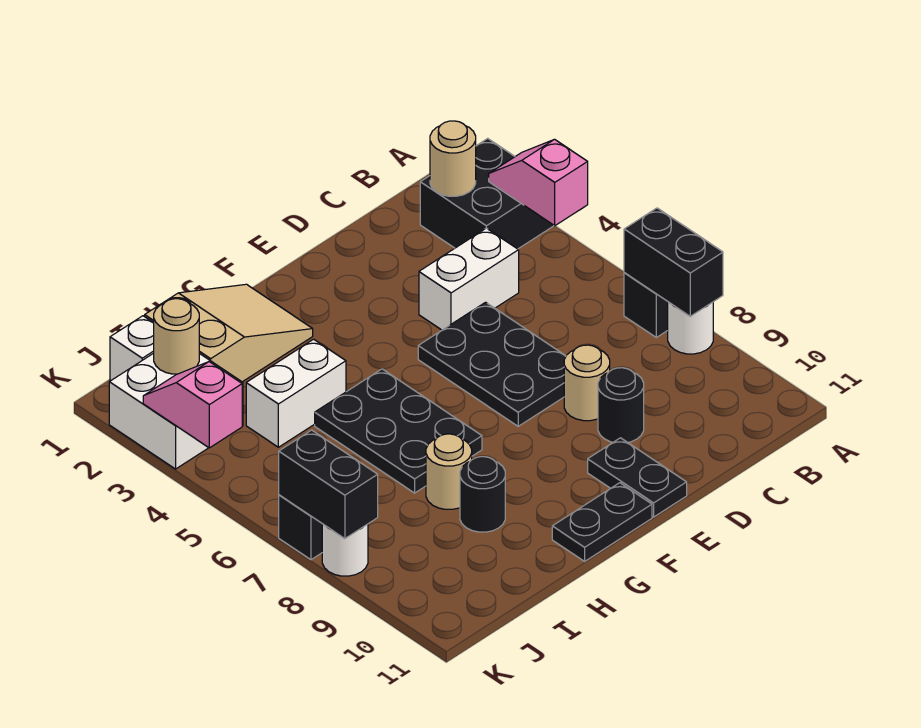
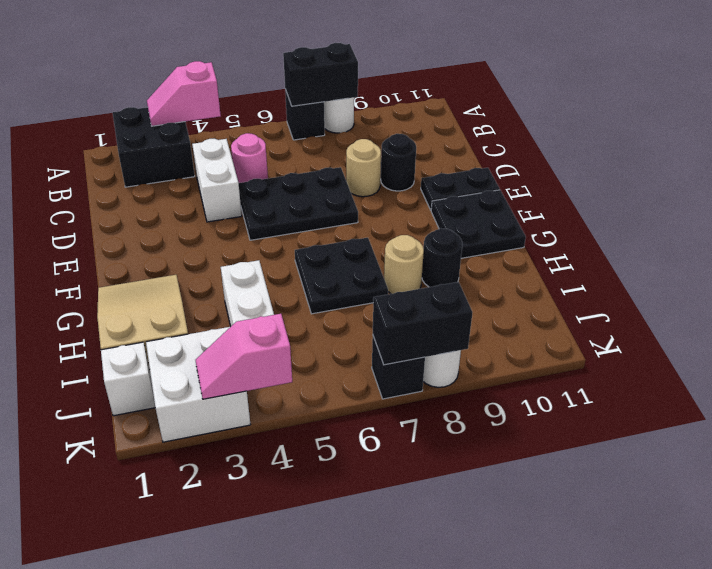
tan 1x1 round brick [430,121,476,196] -> none
none -> pink 1x1 round brick [231,133,268,183]
black 1x2 plate [552,483,652,561] -> black 2x2 plate [431,190,526,258]
black 2x3 plate [315,369,482,493] -> black 2x2 plate [295,238,388,314]
tan 1x1 round brick [154,299,199,374] -> none

